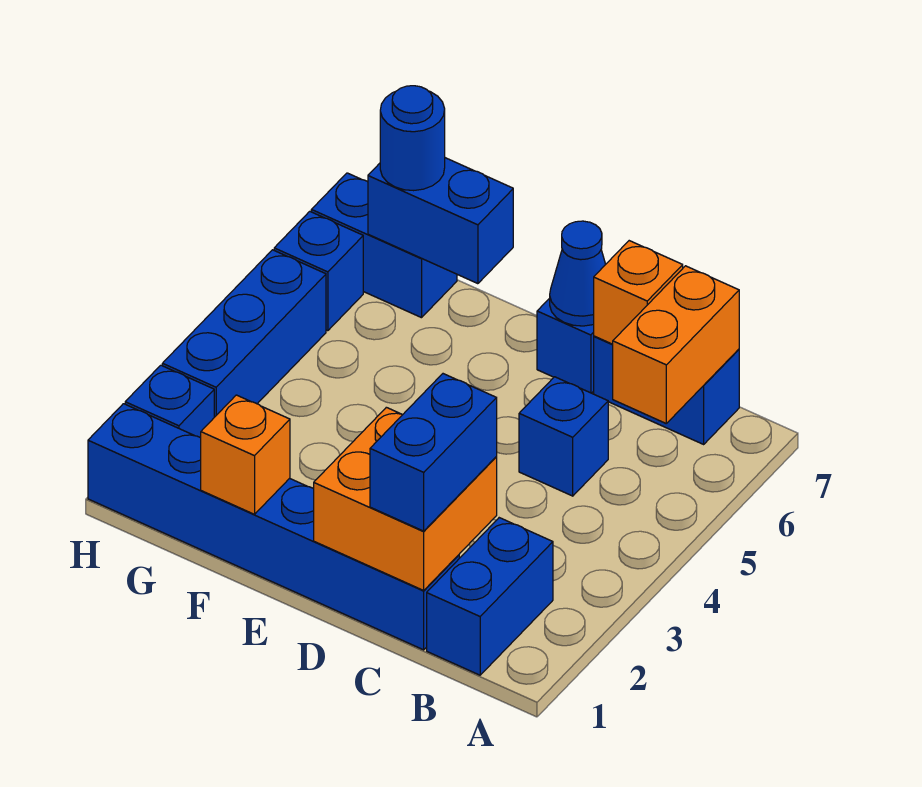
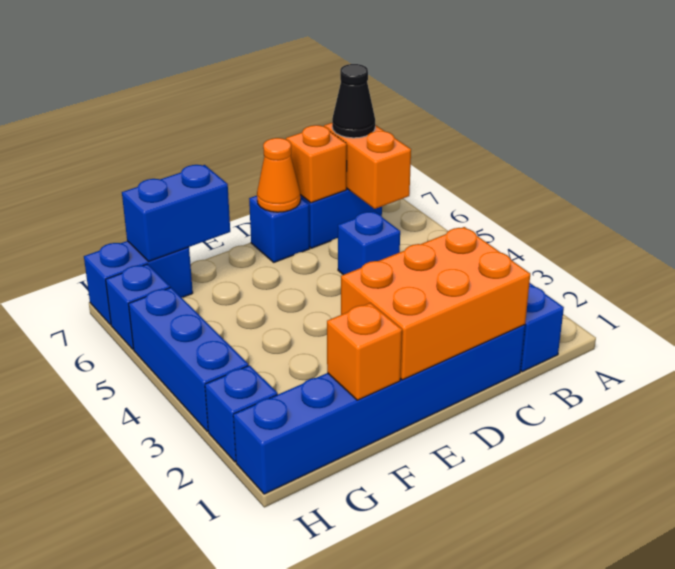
none -> black 1x1 cone [332,64,375,138]
orange 2x2 brick [314,407,497,590] -> orange 2x3 brick [341,227,530,380]
blue 1x2 brick [370,374,497,531] -> none
blue 1x1 cone [550,221,606,326] -> orange 1x1 cone [257,138,301,212]
blue 1x1 round brick [380,86,445,191] -> none

